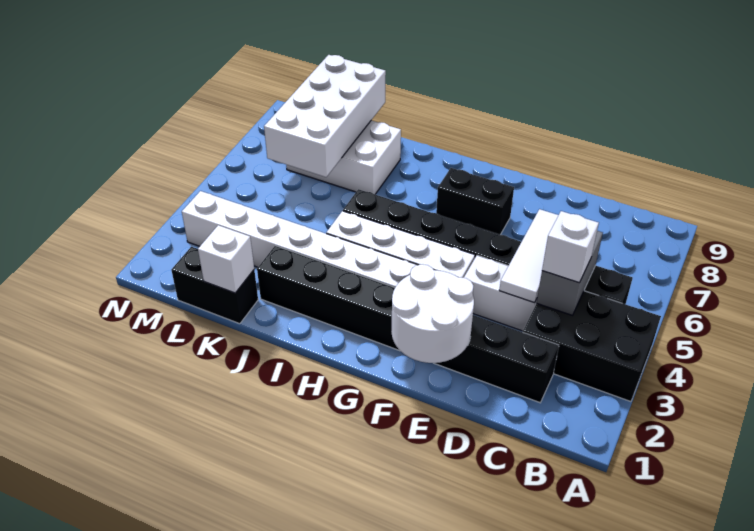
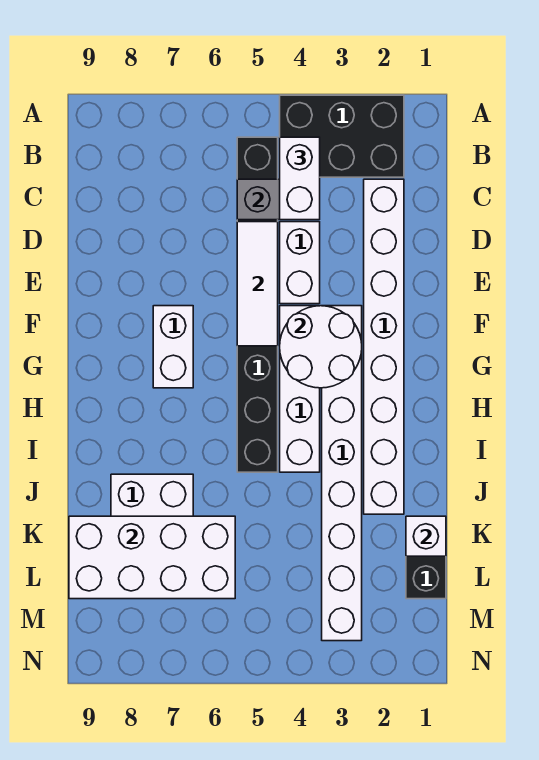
black 2x3 brick [523,291,661,402] -> black 2x3 brick turned to [280,95,404,177]
black 1x8 brick [257,246,559,403] -> white 1x8 brick [364,179,404,514]
white 1x1 brick [542,211,599,283] -> white 1x2 brick [280,137,320,220]
white 1x3 tile [499,209,558,303] -> white 1x3 tile turned to [237,222,278,346]
white 2x2 round brick [391,264,474,363] -> white 2x2 round brick moved to [280,306,362,388]
black 1x2 brick [436,168,514,235] -> white 1x2 brick [153,306,193,388]

